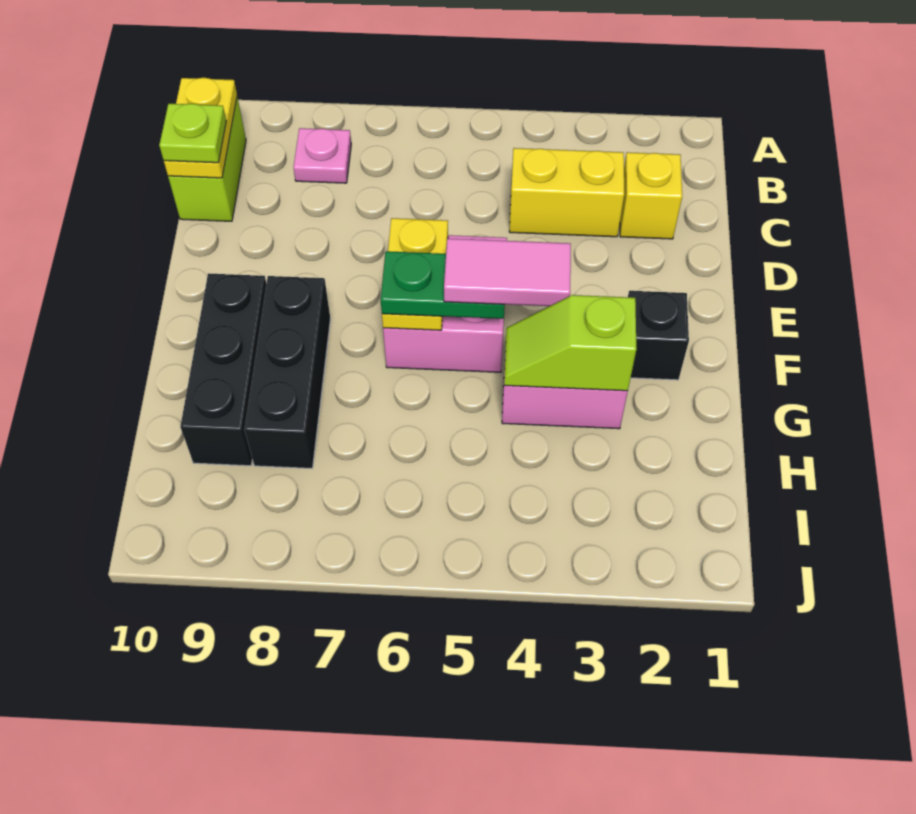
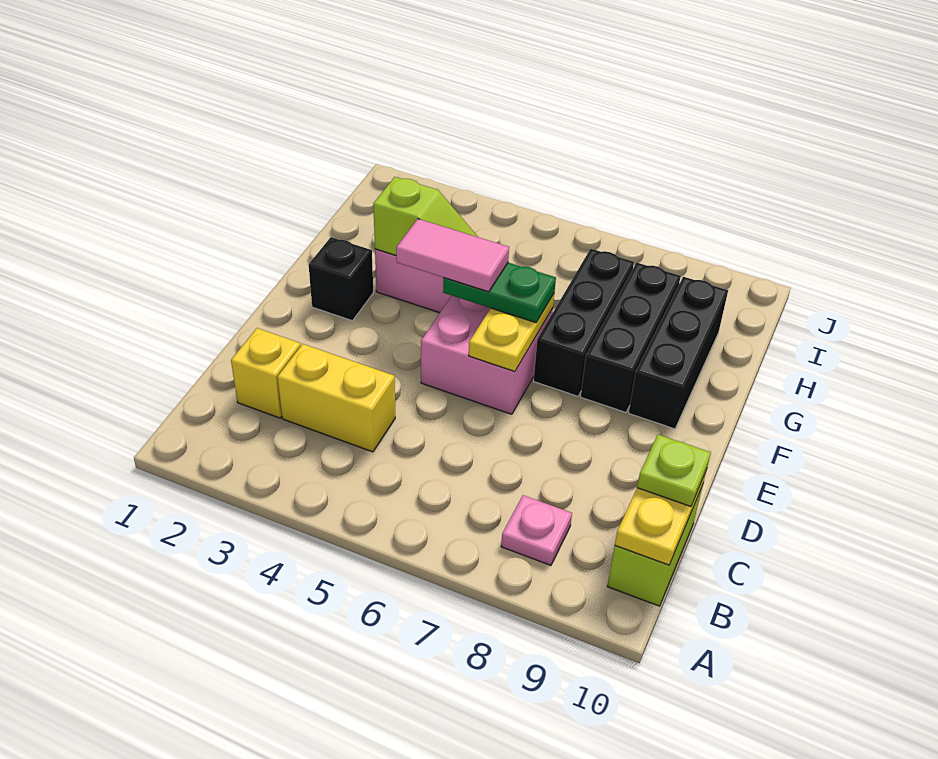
none -> black 1x3 brick [534,249,634,396]

